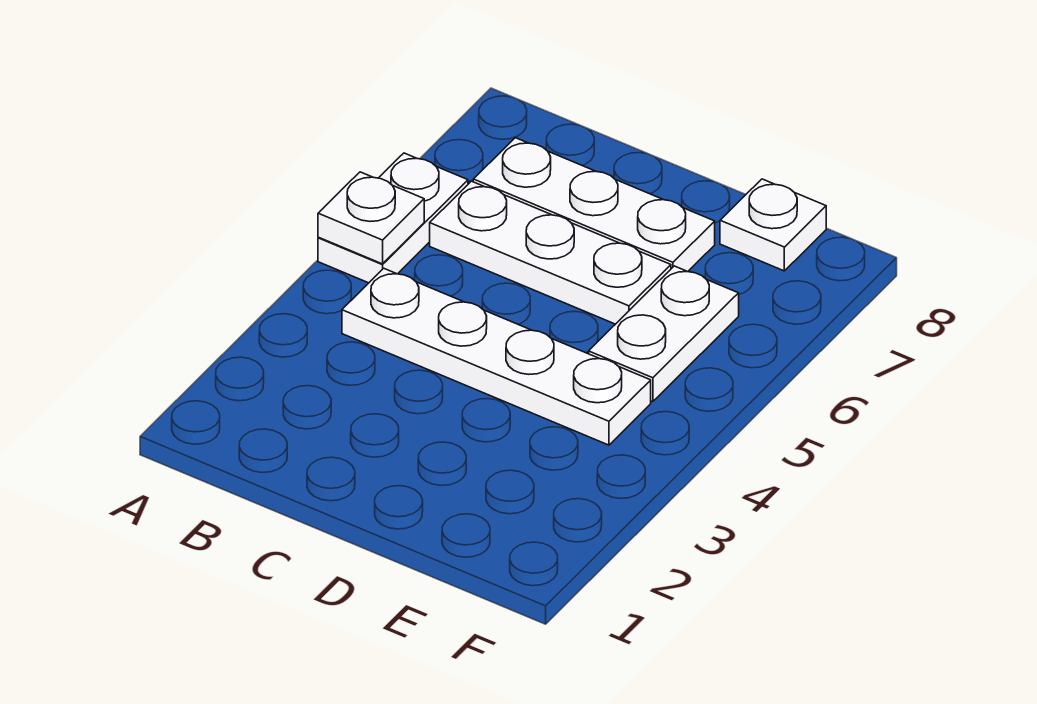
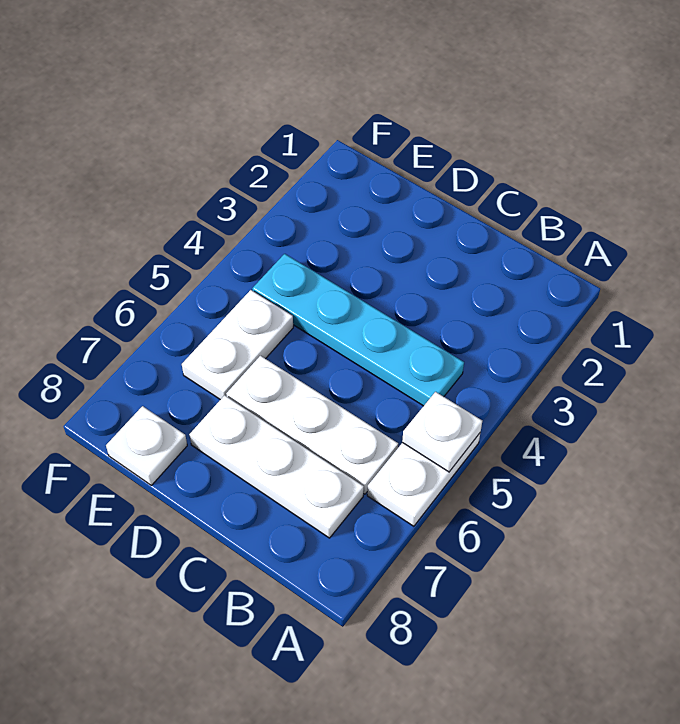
white 1x4 plate [342,268,651,445] -> cyan 1x4 plate [252,254,464,406]

